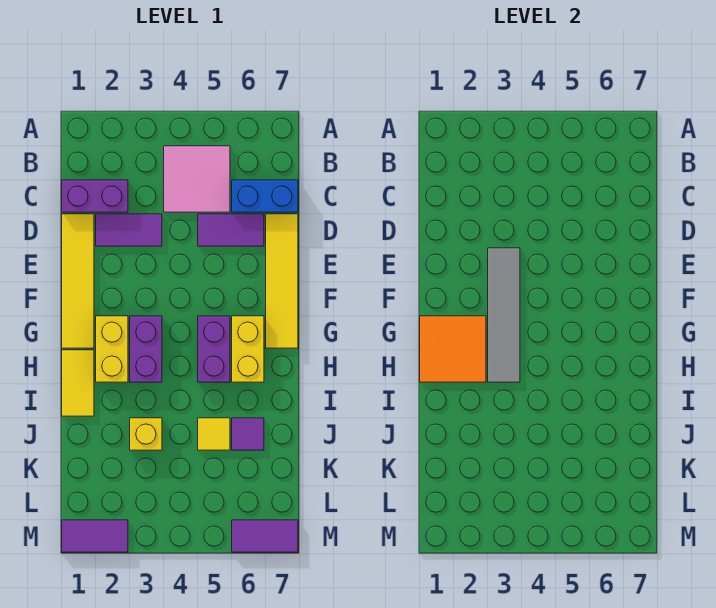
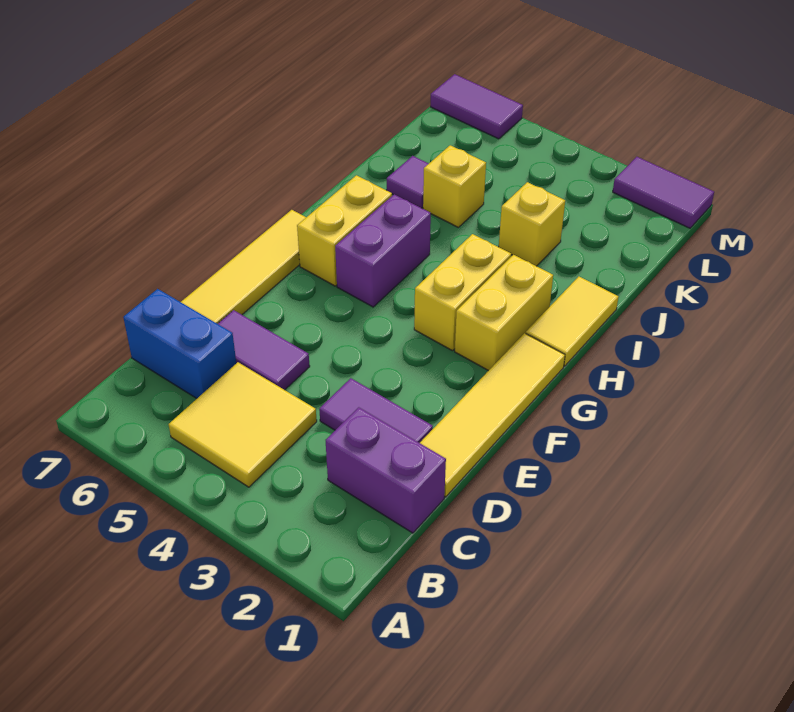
pink 2x2 tile [164,146,230,212] -> yellow 2x2 tile [169,362,317,487]
grey 1x4 tile [488,248,520,382] -> none
orange 2x2 tile [420,316,486,382] -> none
purple 1x2 brick [130,316,162,382] -> yellow 1x2 brick [414,234,511,351]
yellow 1x1 tile [198,418,230,450] -> yellow 1x1 brick [423,145,486,228]

